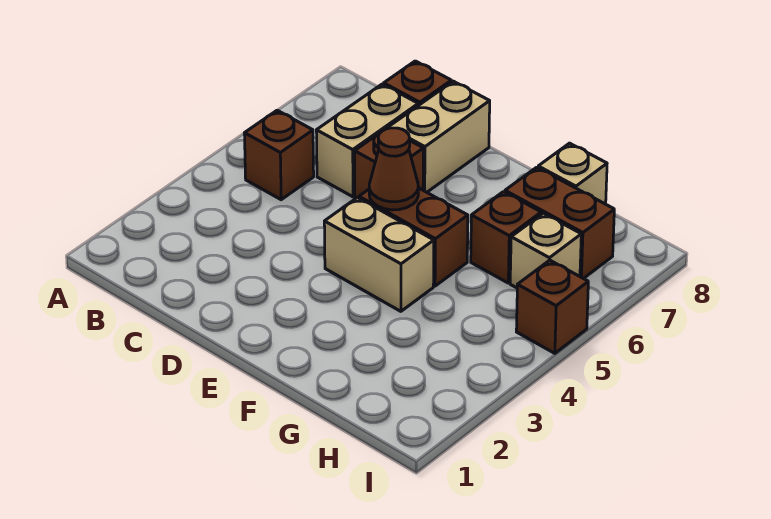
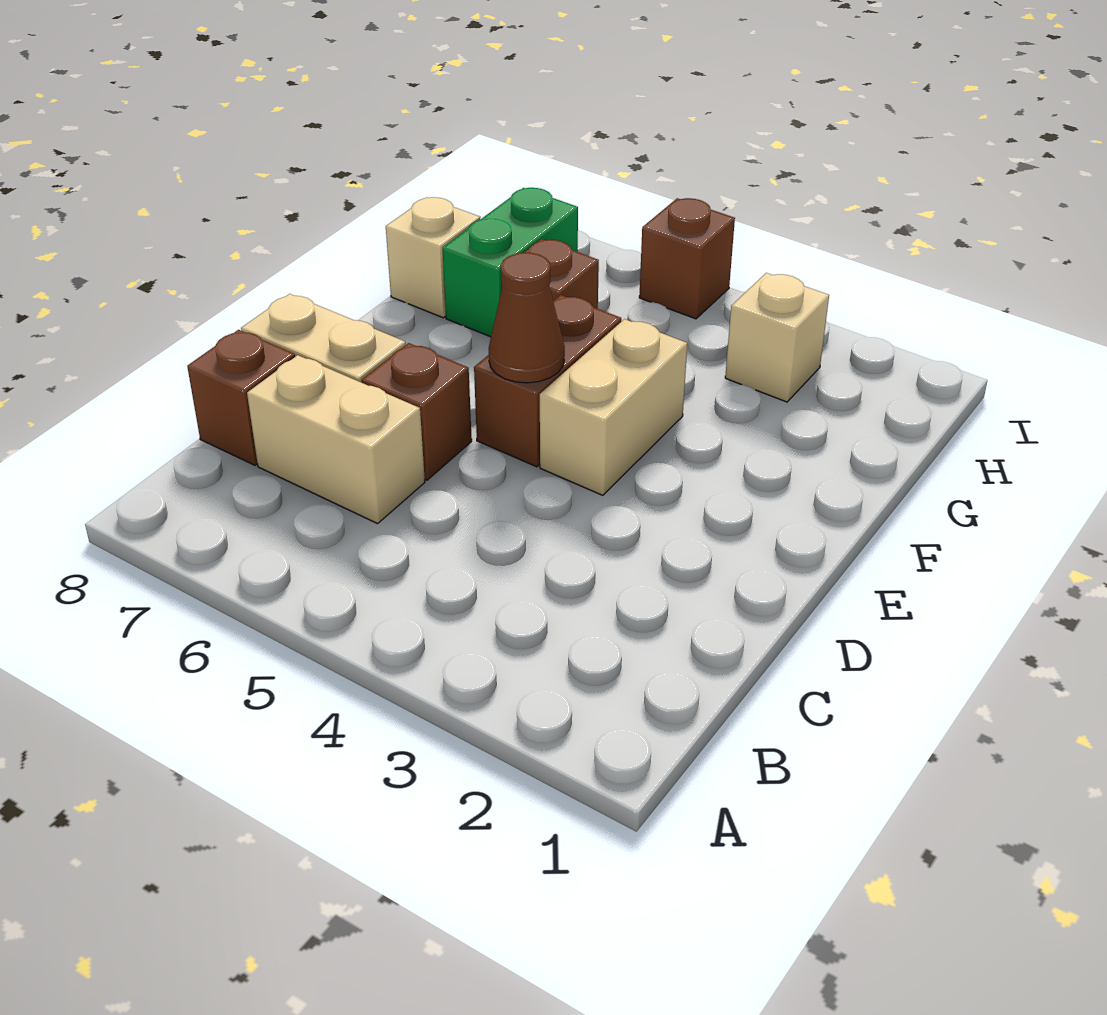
brown 1x1 brick [244,110,314,200] -> none
brown 1x2 brick [505,167,614,279] -> green 1x2 brick [443,188,578,337]
tan 1x1 brick [510,213,581,288] -> tan 1x1 brick moved to [725,273,829,402]

